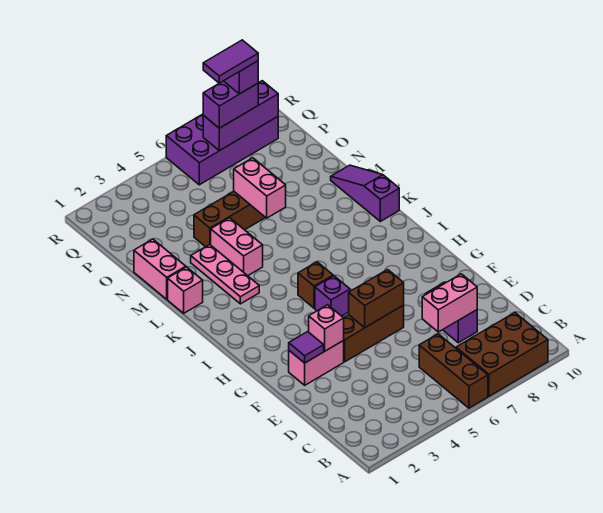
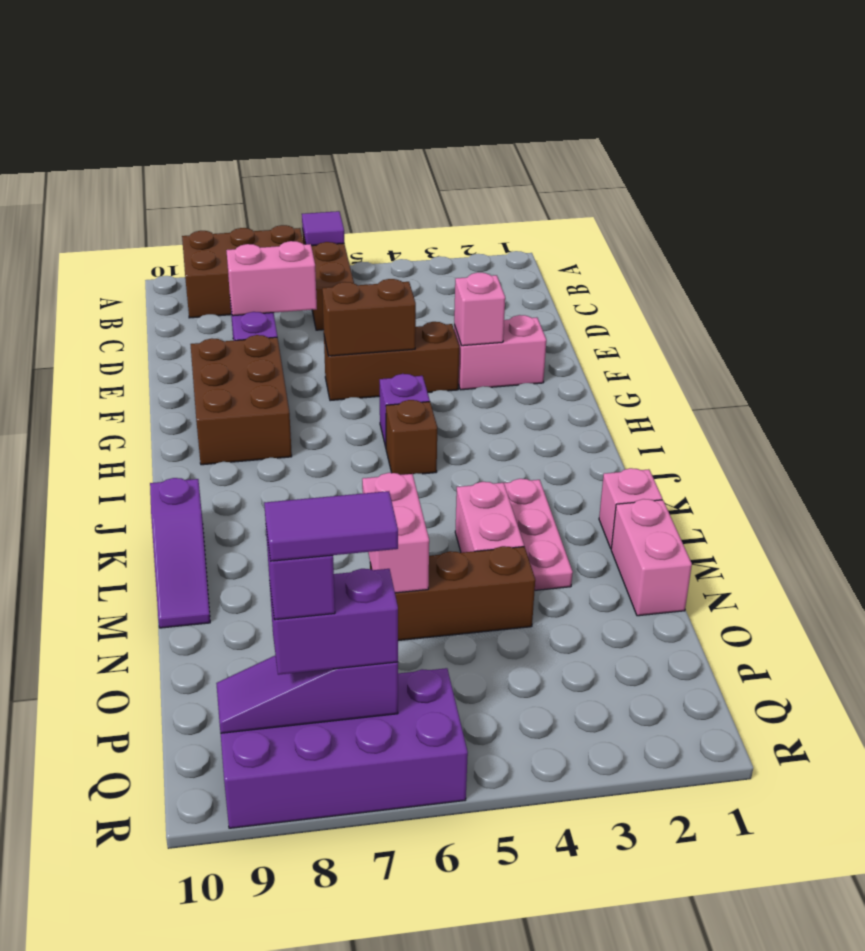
purple 1x1 tile [289,332,324,363] -> purple 1x1 tile moved to [302,211,344,246]
none -> brown 2x3 brick [190,335,292,465]
purple 1x3 brick [203,81,278,151] -> purple 1x3 slope [216,655,398,733]

